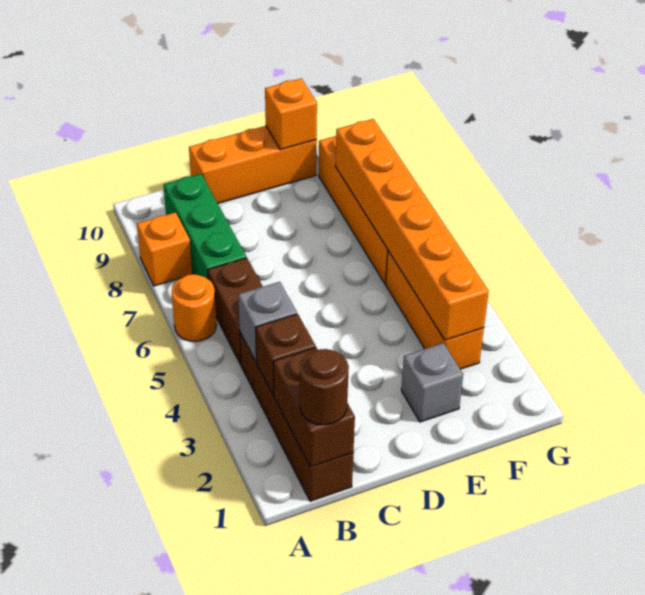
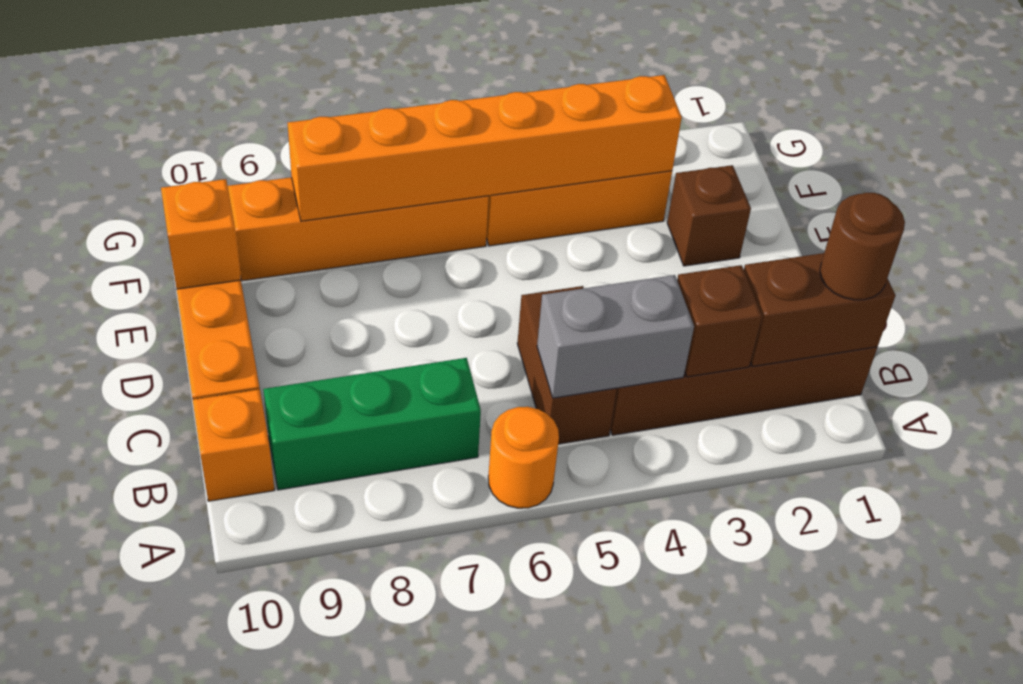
orange 1x1 brick [137,212,192,286] -> orange 1x1 brick moved to [193,389,274,501]
grey 1x1 brick [238,282,297,362] -> grey 1x2 brick [537,275,694,398]
brown 1x2 brick [208,258,263,365] -> brown 1x2 brick turned to [517,286,617,444]
grey 1x1 brick [401,343,463,422] -> brown 1x1 brick [667,165,751,266]

